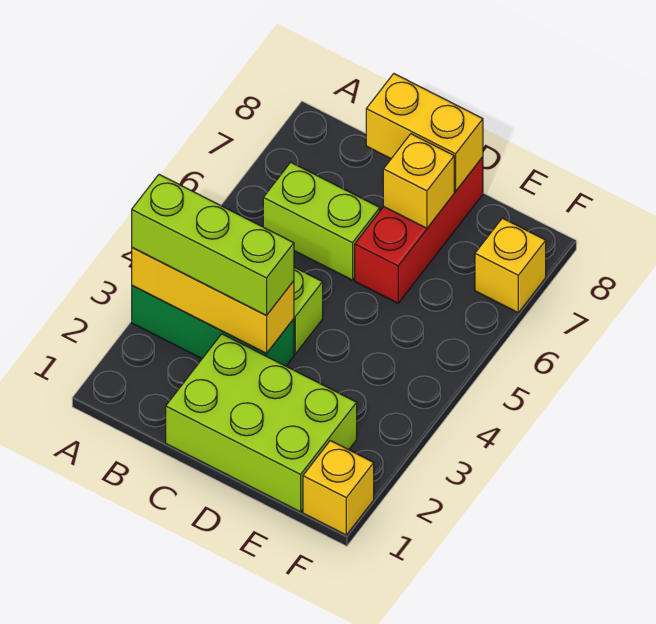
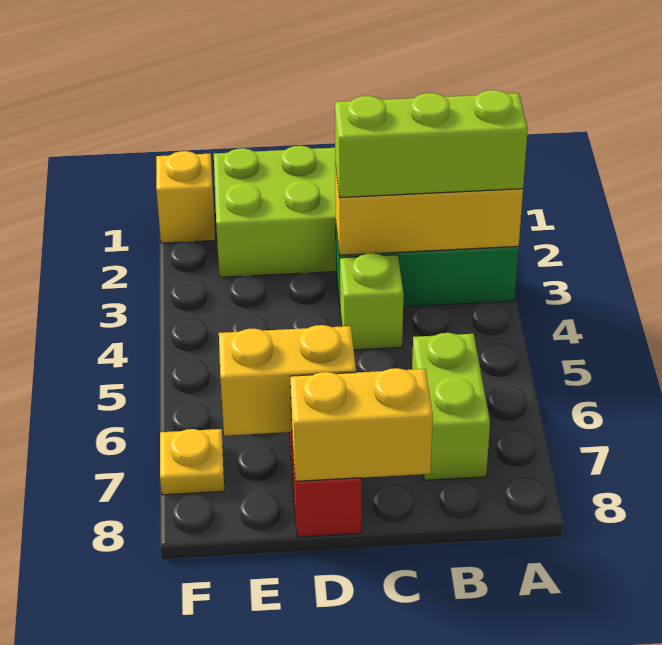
lime 1x2 brick [263,162,380,280] -> lime 1x2 brick turned to [412,333,490,480]
yellow 1x1 brick [383,134,454,228] -> yellow 1x2 brick [219,325,356,436]
yellow 1x1 brick [475,218,546,313] -> yellow 1x1 plate [160,429,224,495]

